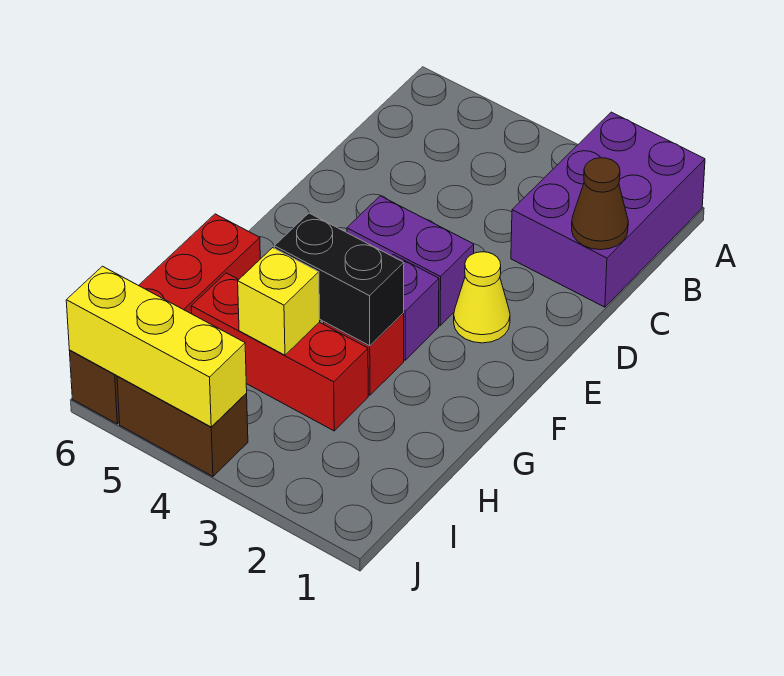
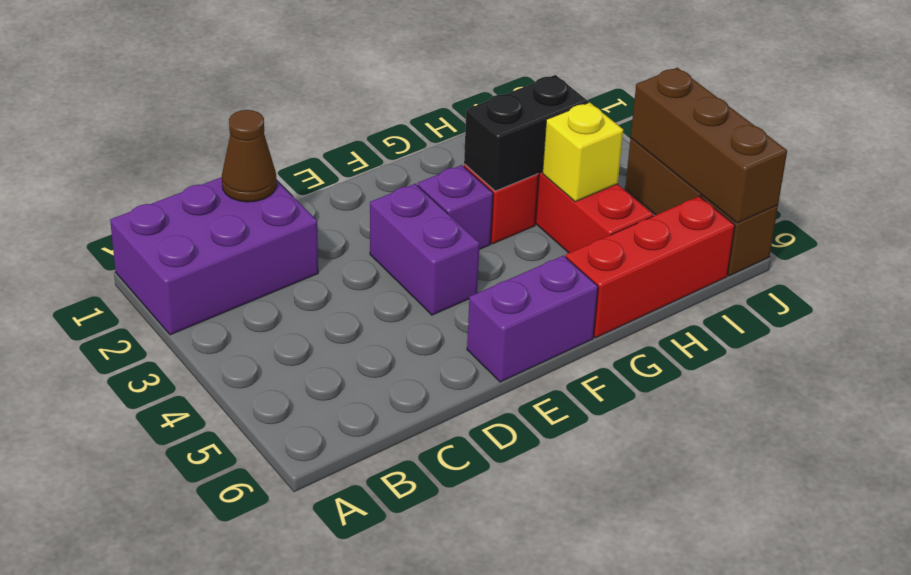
yellow 1x1 cone [454,252,510,343] -> none
none -> purple 1x2 brick [467,256,598,382]
black 1x2 brick [274,213,404,346] -> black 1x2 brick turned to [464,75,588,191]
yellow 1x3 brick [66,266,247,427] -> brown 1x3 brick [631,68,787,223]

